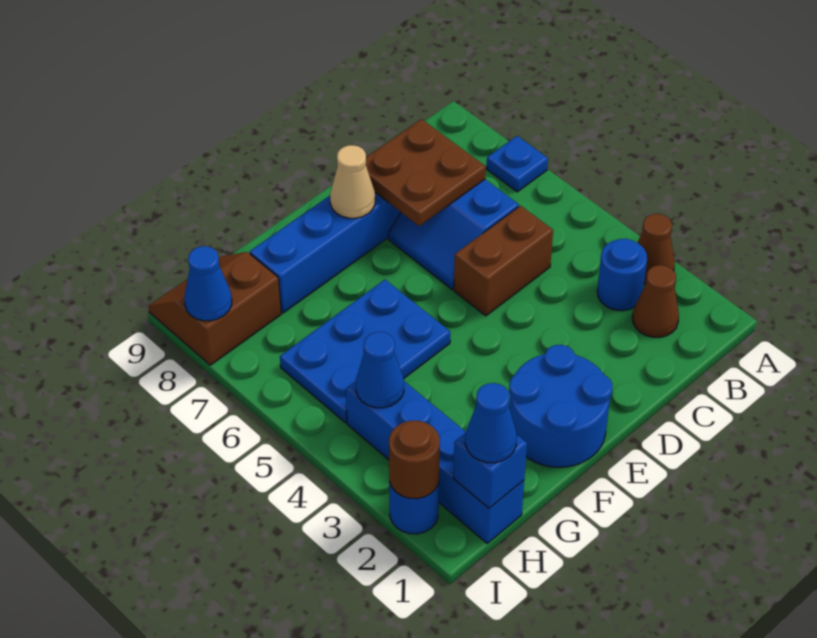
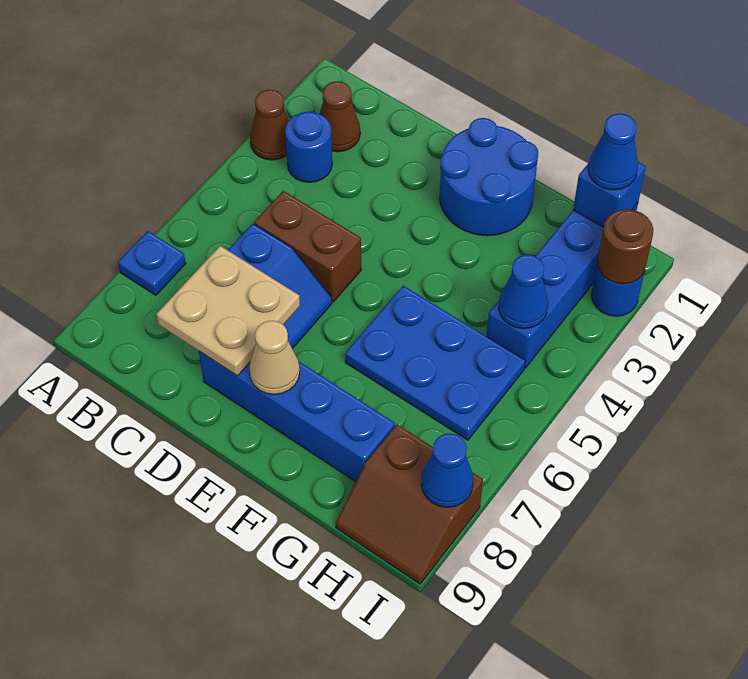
brown 2x2 plate [366,119,486,226] -> tan 2x2 plate [156,246,300,376]

